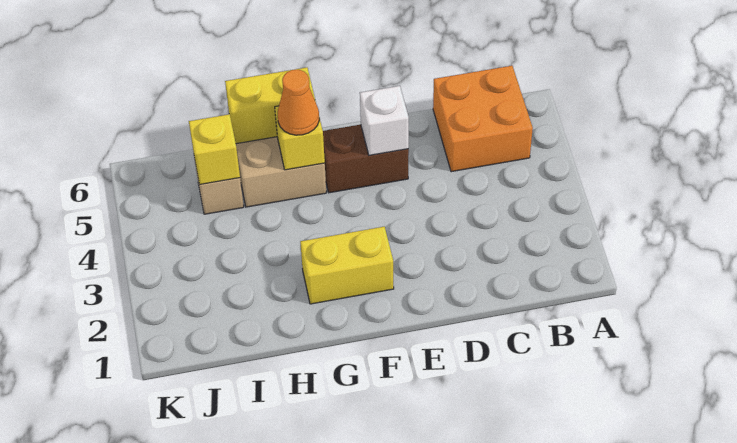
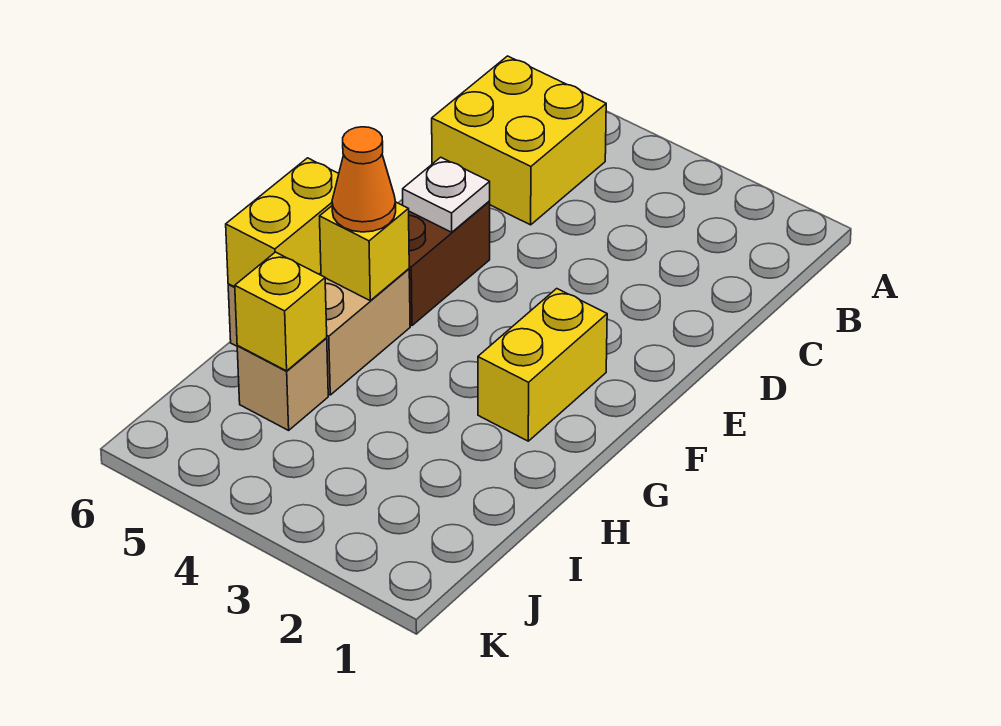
orange 2x2 brick [433,66,533,172] -> yellow 2x2 brick [432,56,606,225]
white 1x1 brick [360,86,409,155] -> white 1x1 plate [403,157,490,232]

